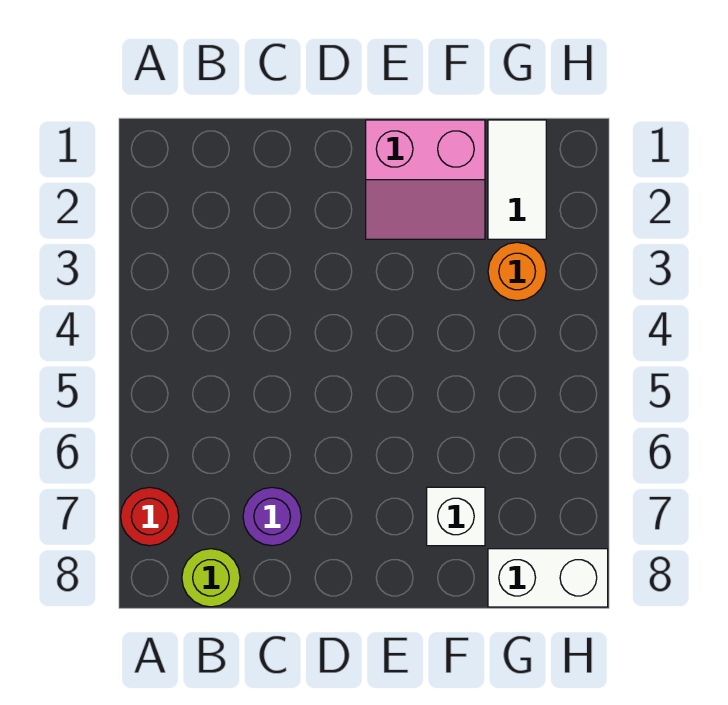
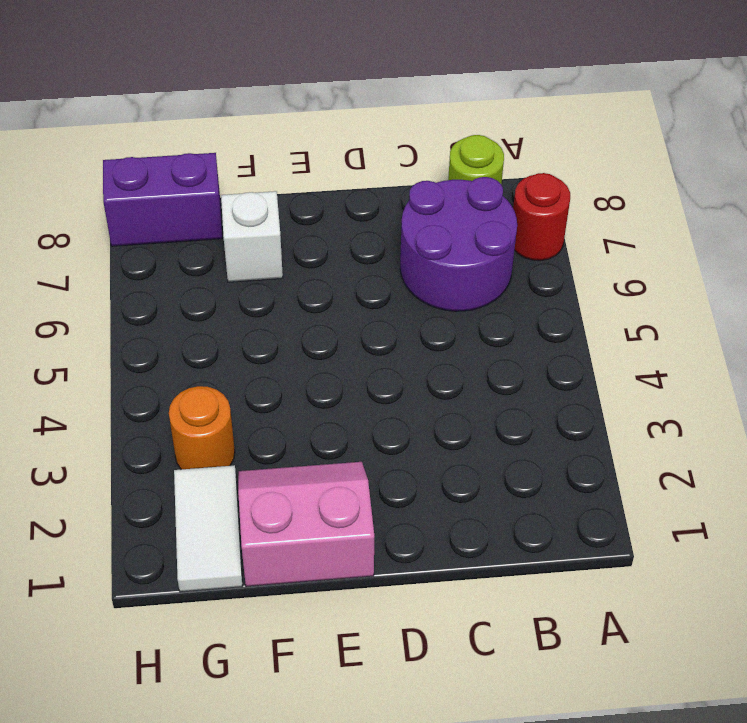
purple 1x1 round brick [243,487,301,546] -> purple 2x2 round brick [400,177,517,311]
white 1x2 brick [488,549,608,607] -> purple 1x2 brick [103,153,222,246]

